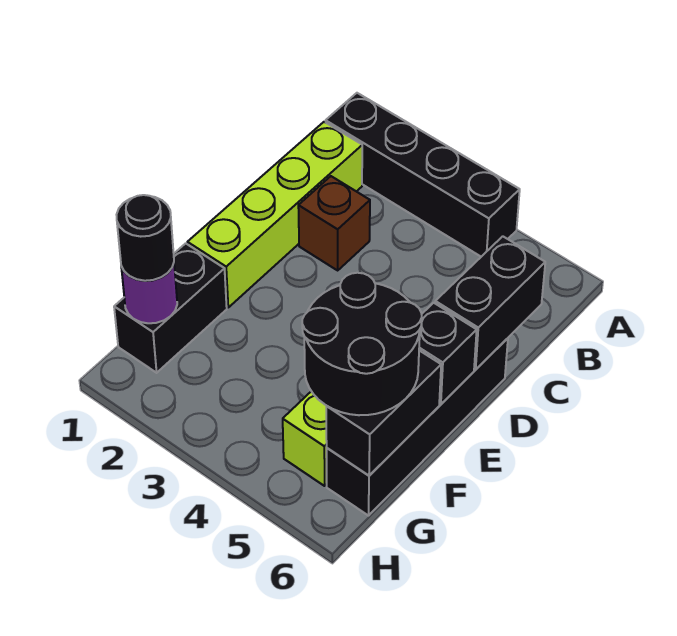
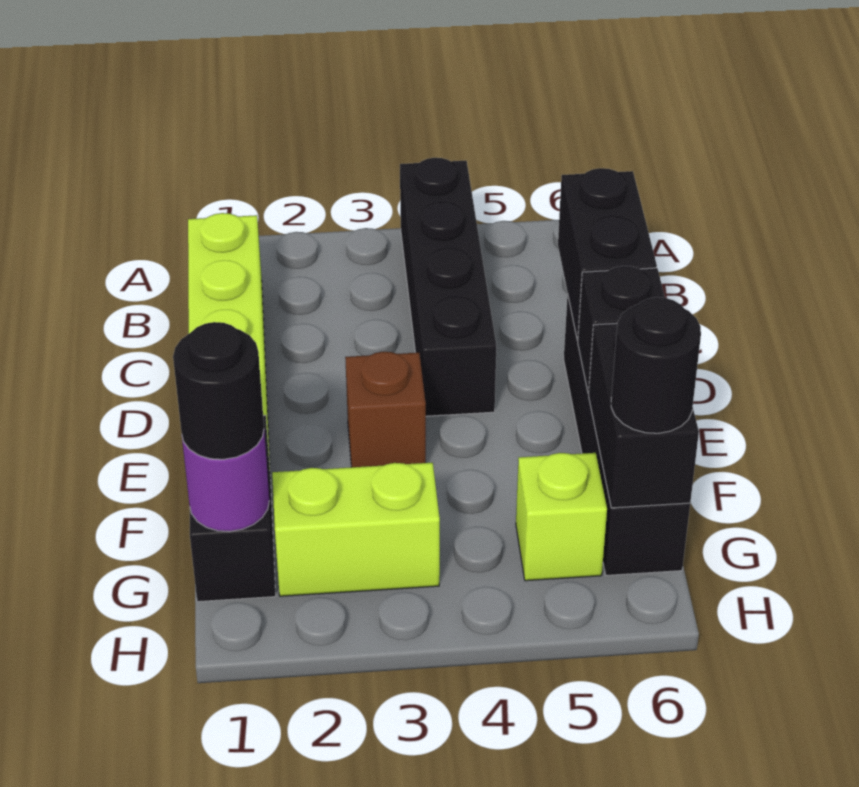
black 1x4 brick [326,93,520,257] -> black 1x4 brick turned to [400,158,496,416]
brown 1x1 brick [298,176,370,270] -> brown 1x1 brick moved to [345,352,426,467]
black 2x2 round brick [302,273,422,415] -> black 1x1 round brick [611,297,701,433]
none -> lime 1x2 brick [272,463,440,596]

